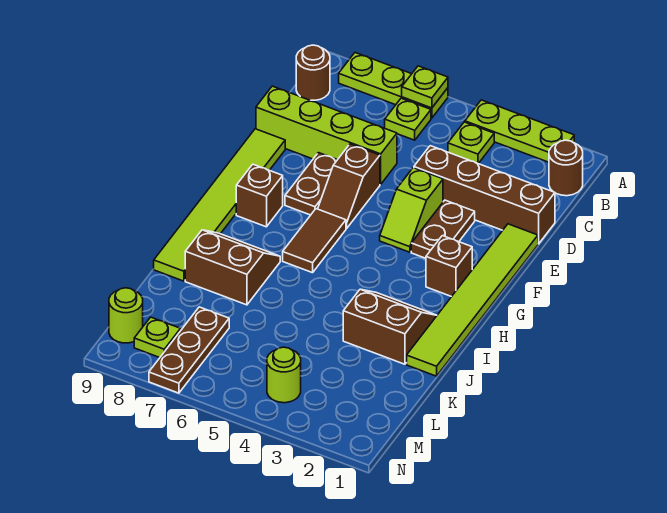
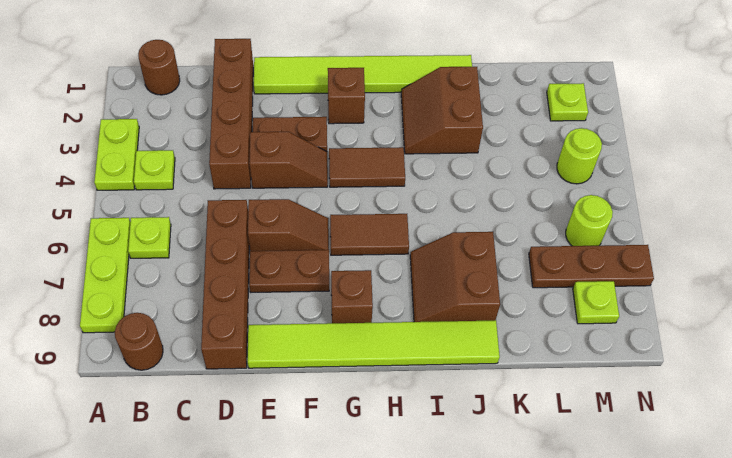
lime 1x3 plate [465,100,574,162] -> lime 1x2 plate [94,119,139,190]
lime 1x1 plate [402,66,448,108] -> lime 1x1 plate moved to [547,83,588,121]
lime 1x4 brick [256,86,397,184] -> brown 1x4 brick [201,200,249,369]
lime 1x2 slope [380,168,443,252] -> brown 1x2 slope [249,132,328,188]
none -> brown 1x2 tile [329,147,405,187]
lime 1x1 round brick [109,288,143,343] -> lime 1x1 round brick moved to [566,195,613,246]

